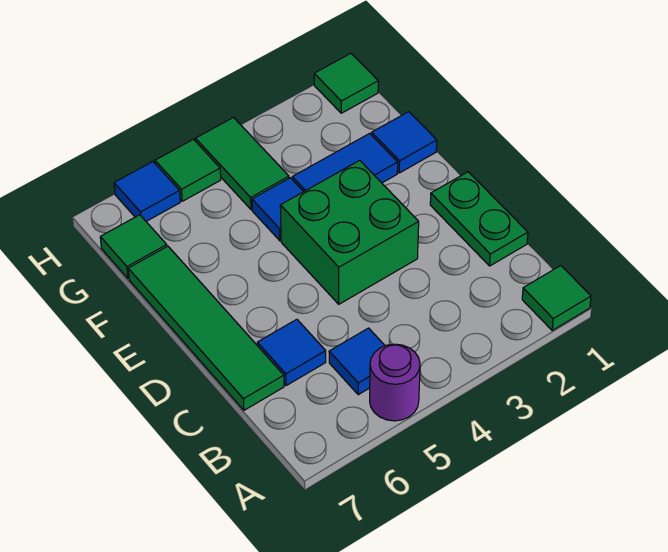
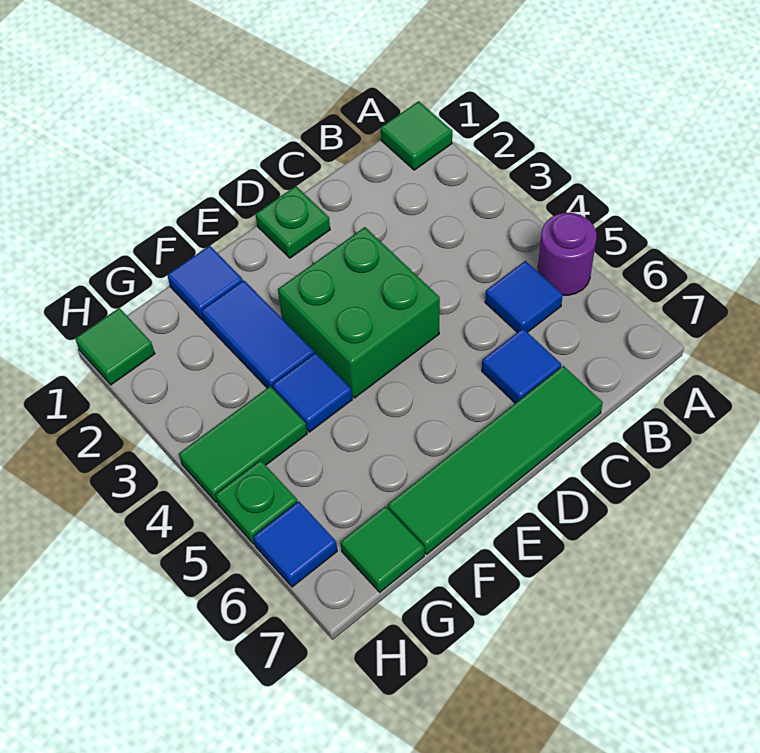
green 1x2 plate [430,172,528,266] -> green 1x1 plate [255,186,330,258]
green 1x1 tile [155,139,221,201] -> green 1x1 plate [215,460,297,544]

